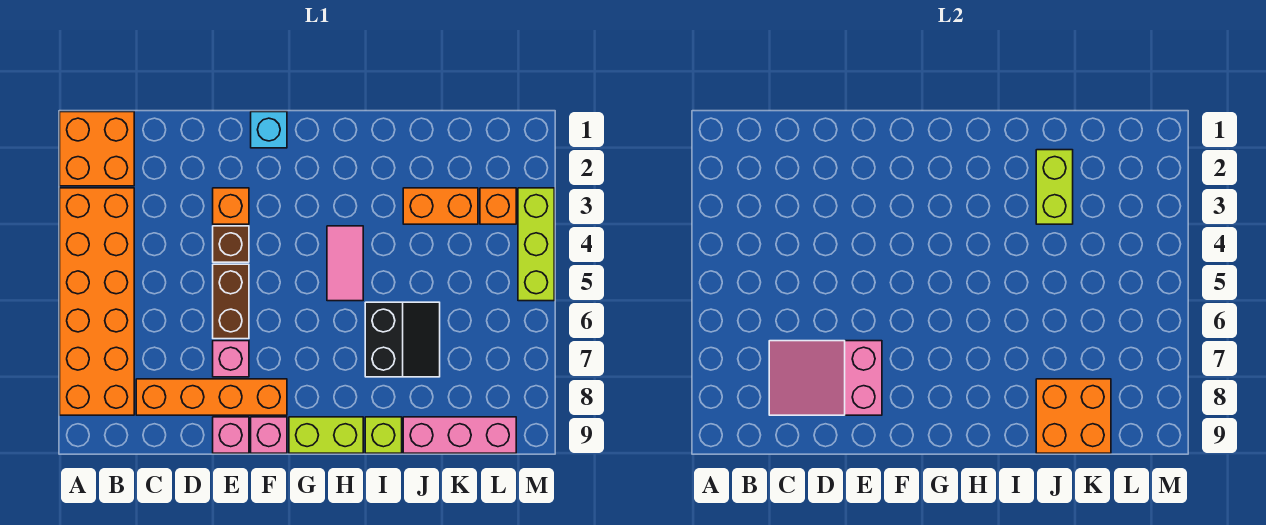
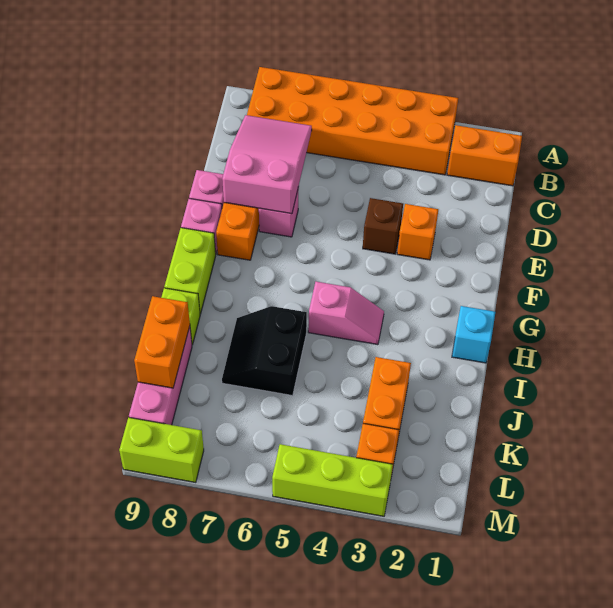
orange 2x2 brick [60,112,134,186] -> orange 1x2 brick [447,125,522,186]
brown 1x2 brick [213,264,249,339] -> none
cyan 1x1 brick [251,112,287,148] -> cyan 1x1 brick moved to [452,306,495,363]
pink 1x2 tile [327,226,363,301] -> pink 1x2 slope [308,282,384,345]
black 2x2 slope [365,302,440,377] -> black 2x2 slope turned to [222,306,307,396]
lime 1x2 brick [1036,150,1073,224] -> lime 1x2 brick moved to [119,417,204,482]
orange 2x2 brick [1036,379,1111,453] -> orange 1x2 brick [134,296,190,388]

